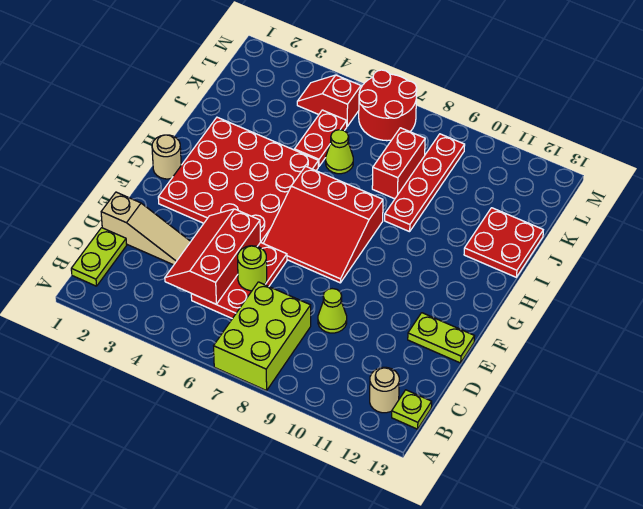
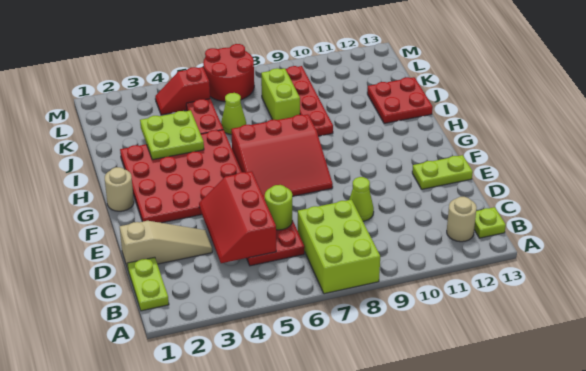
none -> lime 2x2 plate [140,110,204,160]
red 1x2 brick [372,128,425,199] -> lime 1x2 brick [261,68,300,120]

